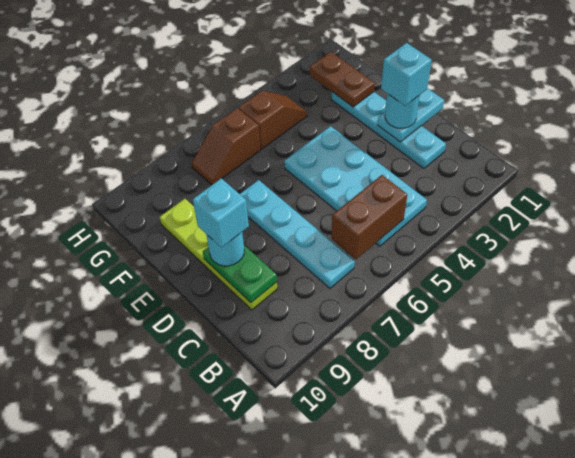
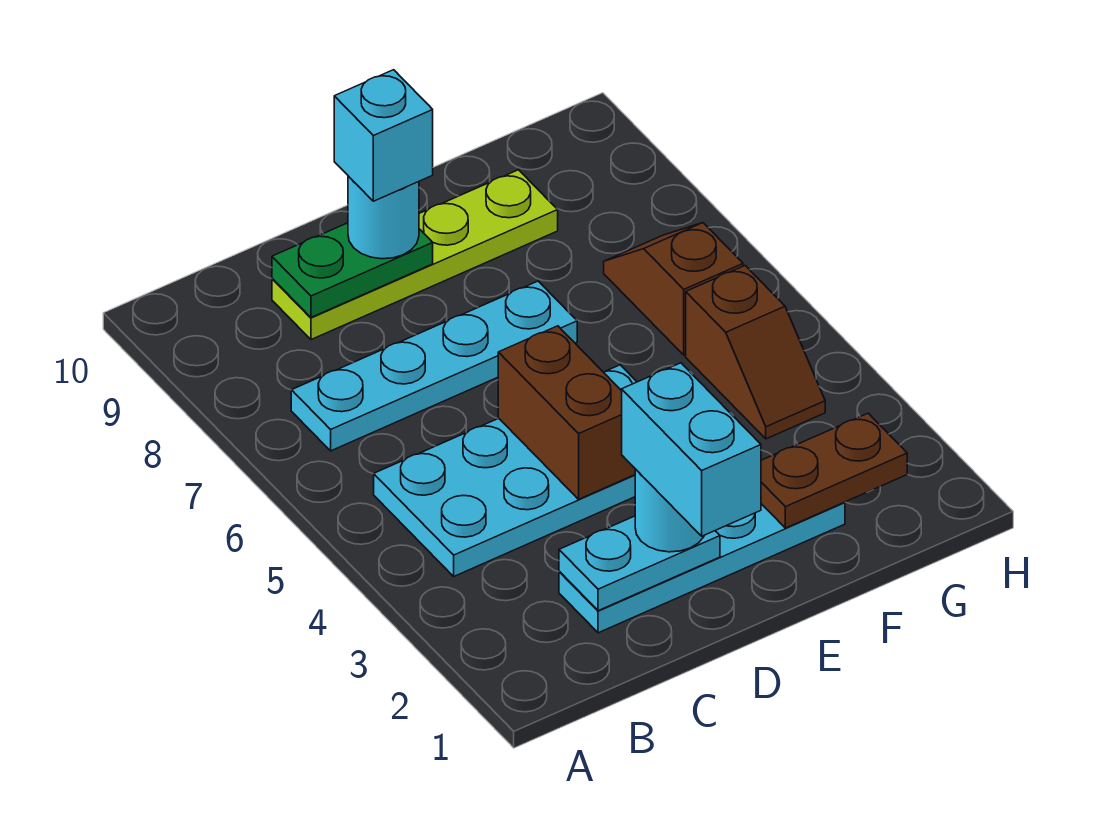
brown 1x2 brick [332,175,407,259] -> brown 1x2 brick moved to [498,326,635,499]
cyan 1x2 plate [378,88,444,142] -> cyan 1x2 plate turned to [559,516,720,611]
cyan 1x1 brick [381,43,432,106] -> cyan 1x2 brick [622,363,761,536]

